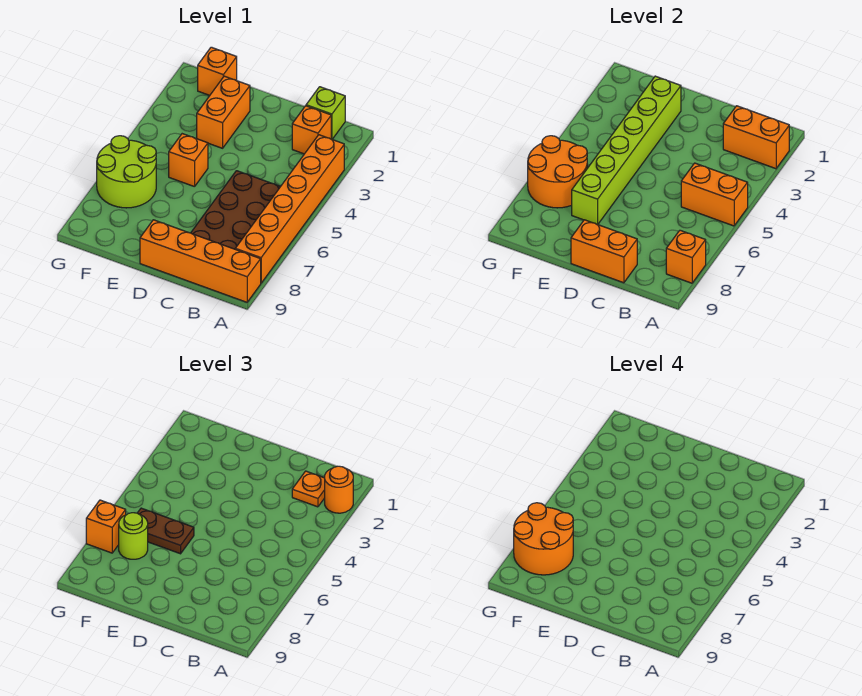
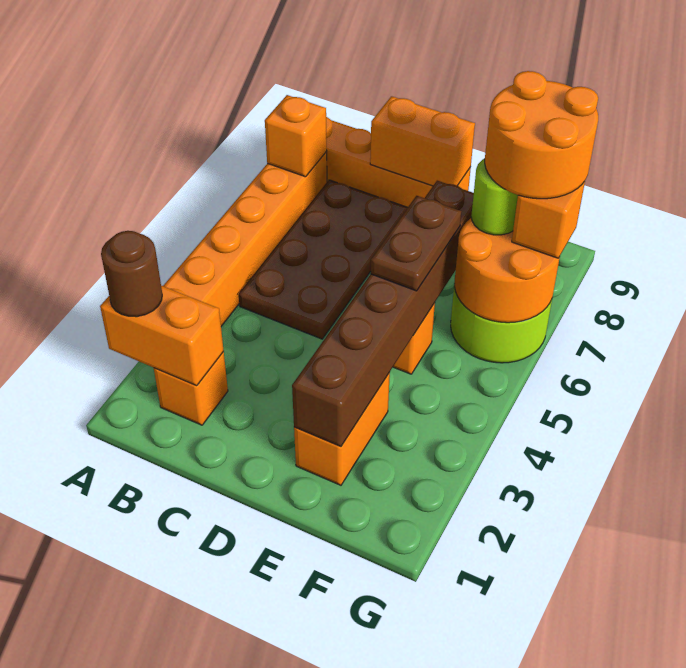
orange 1x1 round brick [325,466,353,513] -> brown 1x1 round brick [101,231,162,317]
orange 1x2 brick [681,163,748,226] -> none
lime 1x1 brick [306,87,345,139] -> none
orange 1x1 plate [292,471,325,507] -> none
lime 1x6 brick [572,76,681,225] -> brown 1x6 brick [292,181,474,446]
brown 1x2 plate [138,508,194,554] -> brown 1x2 plate turned to [371,196,462,291]
orange 1x1 brick [198,47,237,95] -> none

